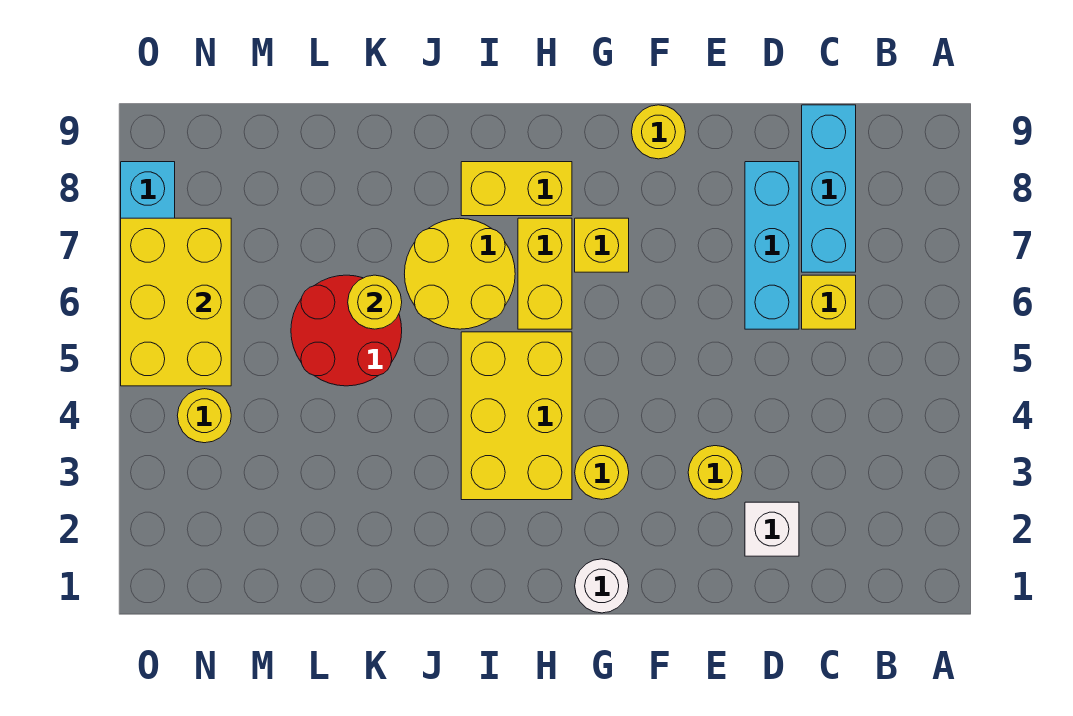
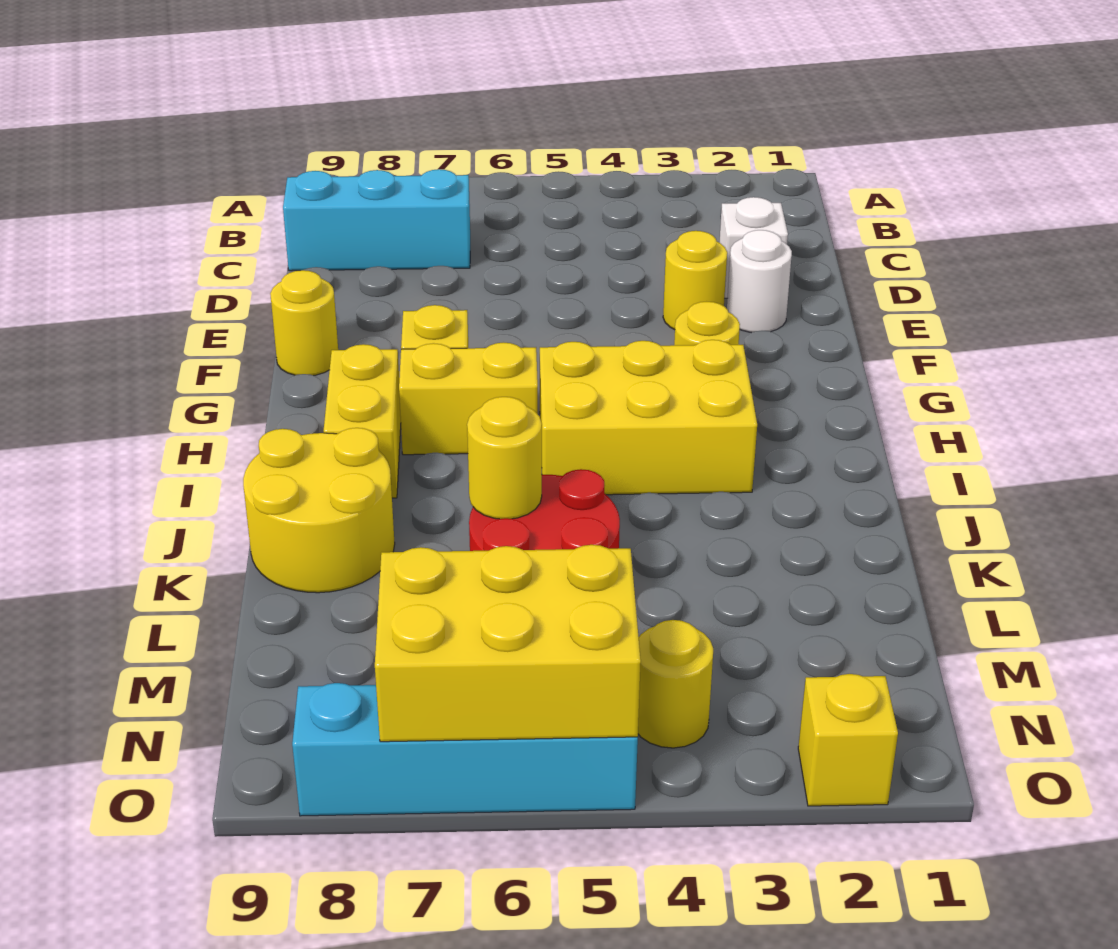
yellow 1x1 brick [802,275,856,329] -> yellow 1x1 brick moved to [798,674,898,806]
cyan 1x3 brick [745,162,799,329] -> none
white 1x1 round brick [575,559,629,613] -> white 1x1 round brick moved to [727,230,792,333]
yellow 2x2 round brick [405,218,515,329] -> yellow 2x2 round brick moved to [243,428,395,593]

